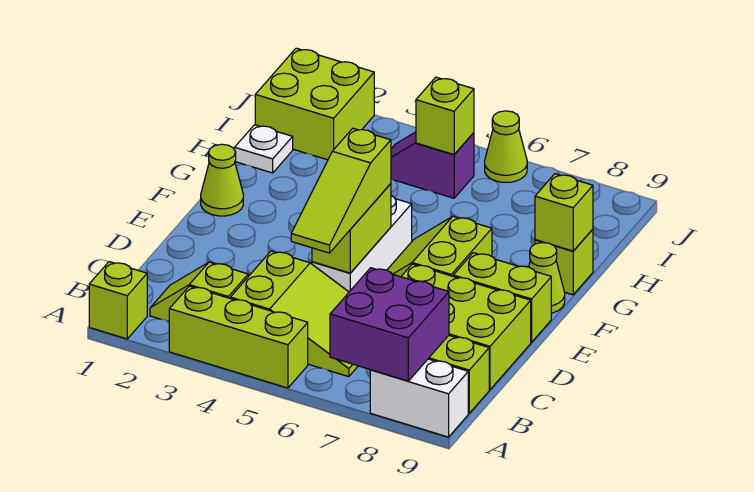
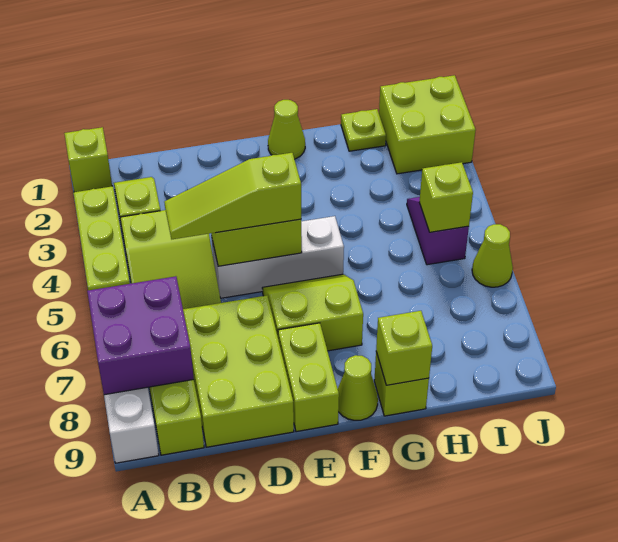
white 1x1 plate [235,125,293,173] -> lime 1x1 plate [341,109,386,151]

